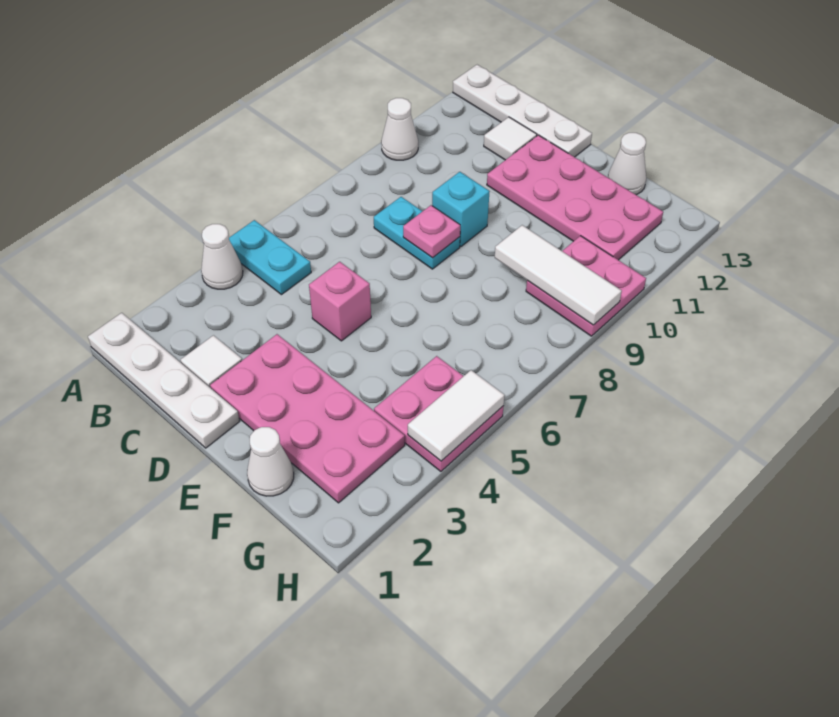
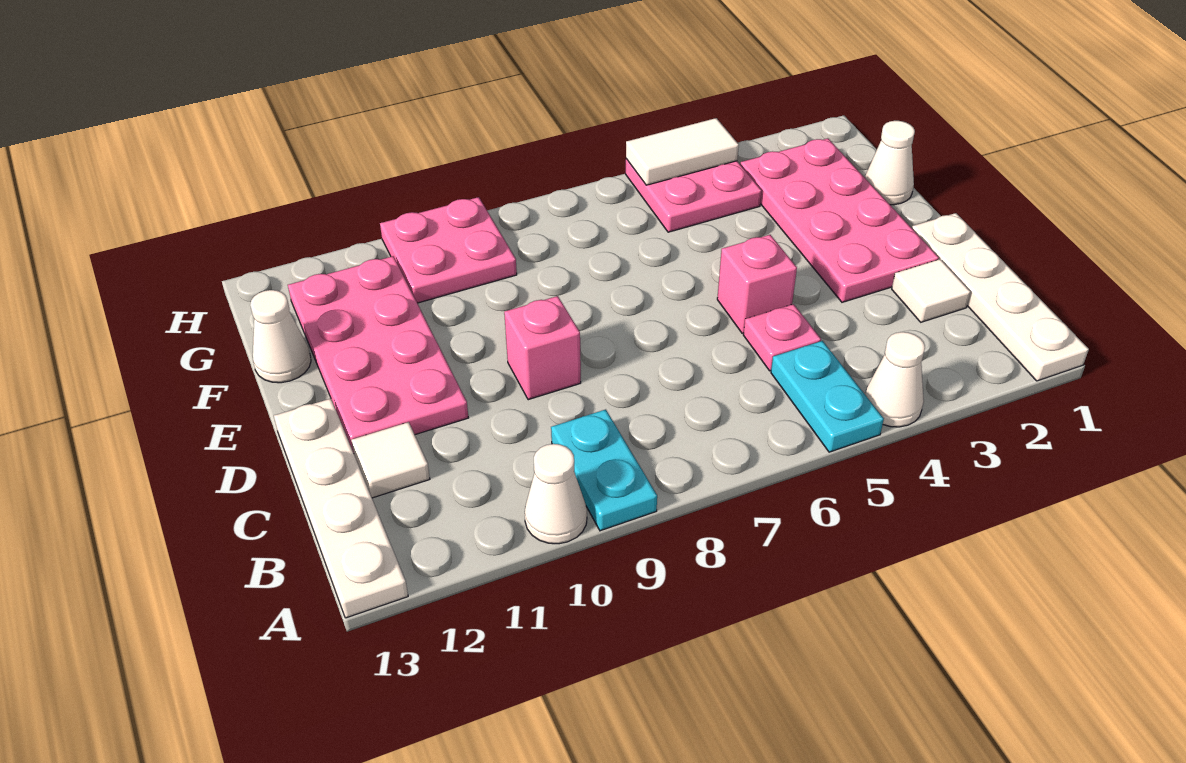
cyan 1x2 plate [374,197,460,269] -> cyan 1x2 plate moved to [551,410,657,531]
pink 1x1 plate [403,205,460,258] -> pink 1x1 plate moved to [743,304,821,371]
cyan 1x1 brick [432,172,490,247] -> pink 1x1 brick [504,296,581,400]
white 1x3 tile [495,225,622,325] -> none

